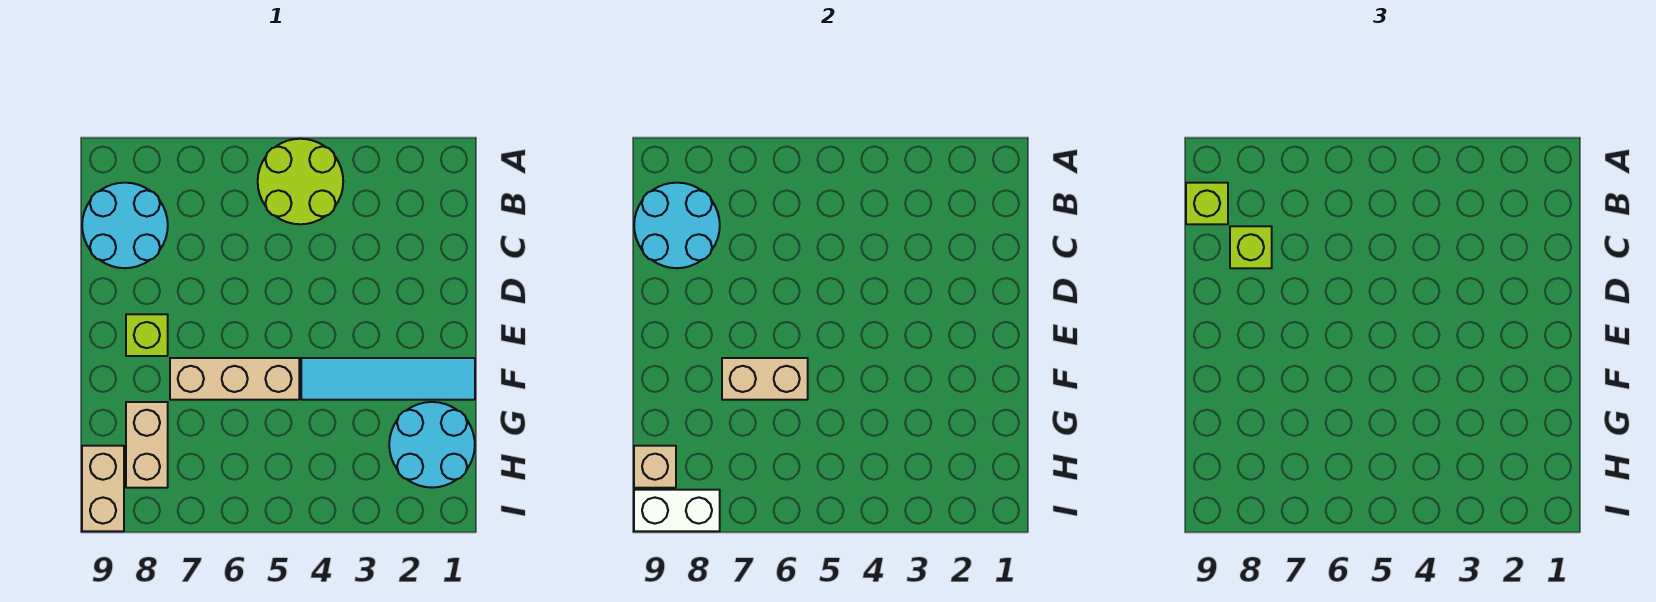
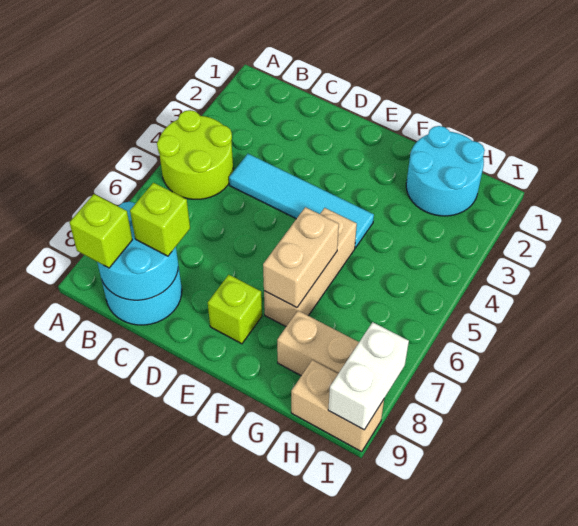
cyan 1x4 tile [301,358,475,400] -> cyan 1x4 tile turned to [229,154,374,248]
tan 1x1 brick [634,446,676,488] -> none

